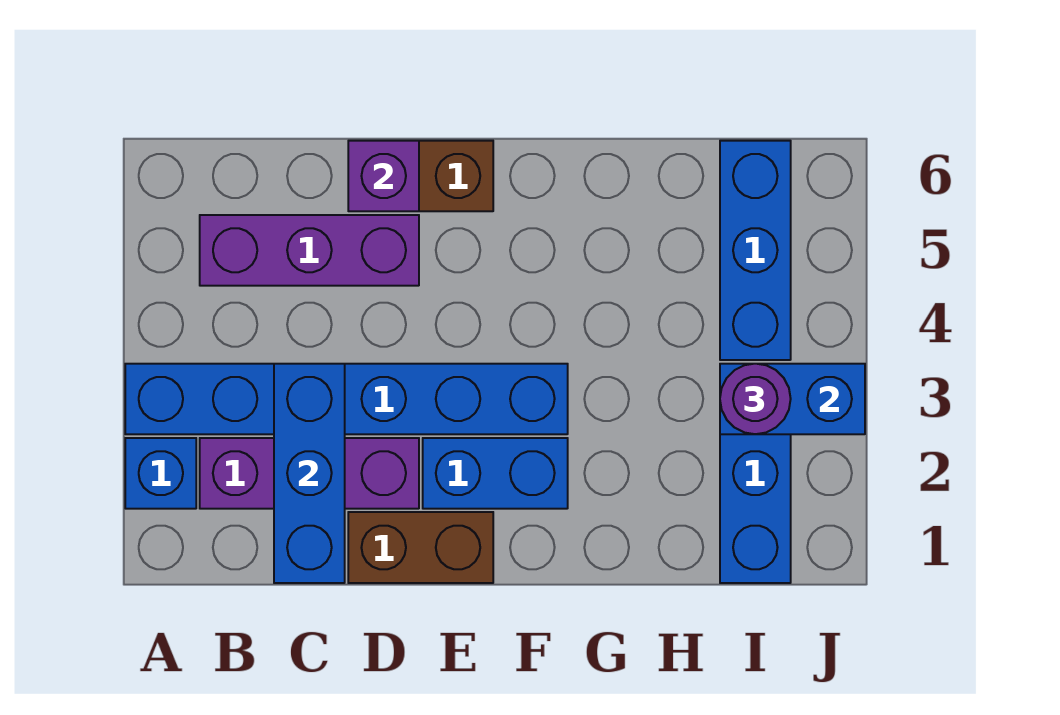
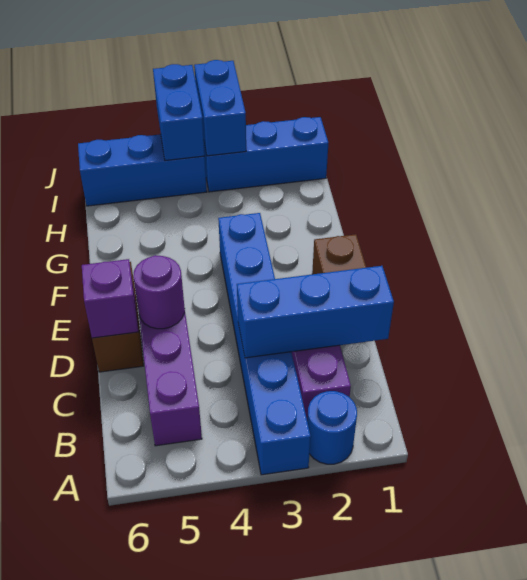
blue 1x1 brick [125,438,196,509] -> blue 1x1 round brick [307,391,357,464]
blue 1x2 brick [423,438,568,509] -> blue 1x2 brick moved to [153,64,205,161]
purple 1x1 round brick [720,364,791,434] -> purple 1x1 round brick moved to [133,255,185,329]

